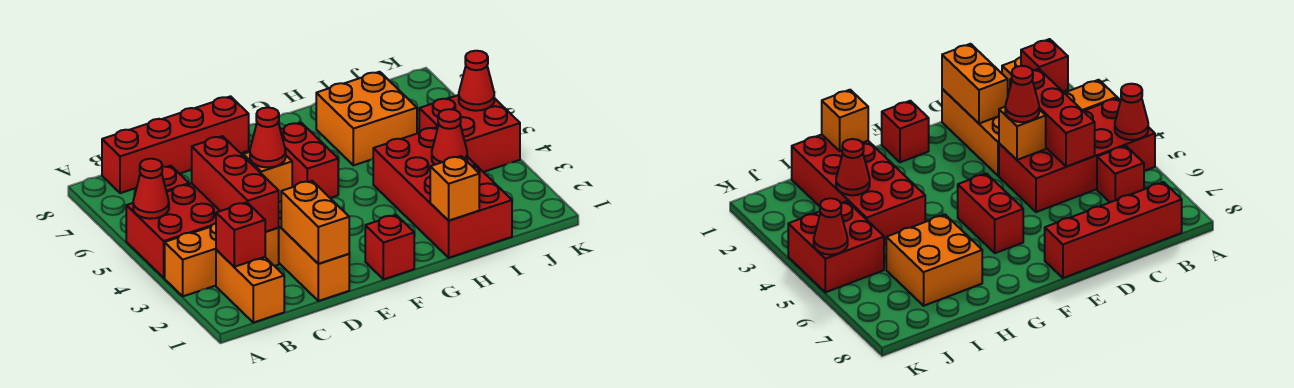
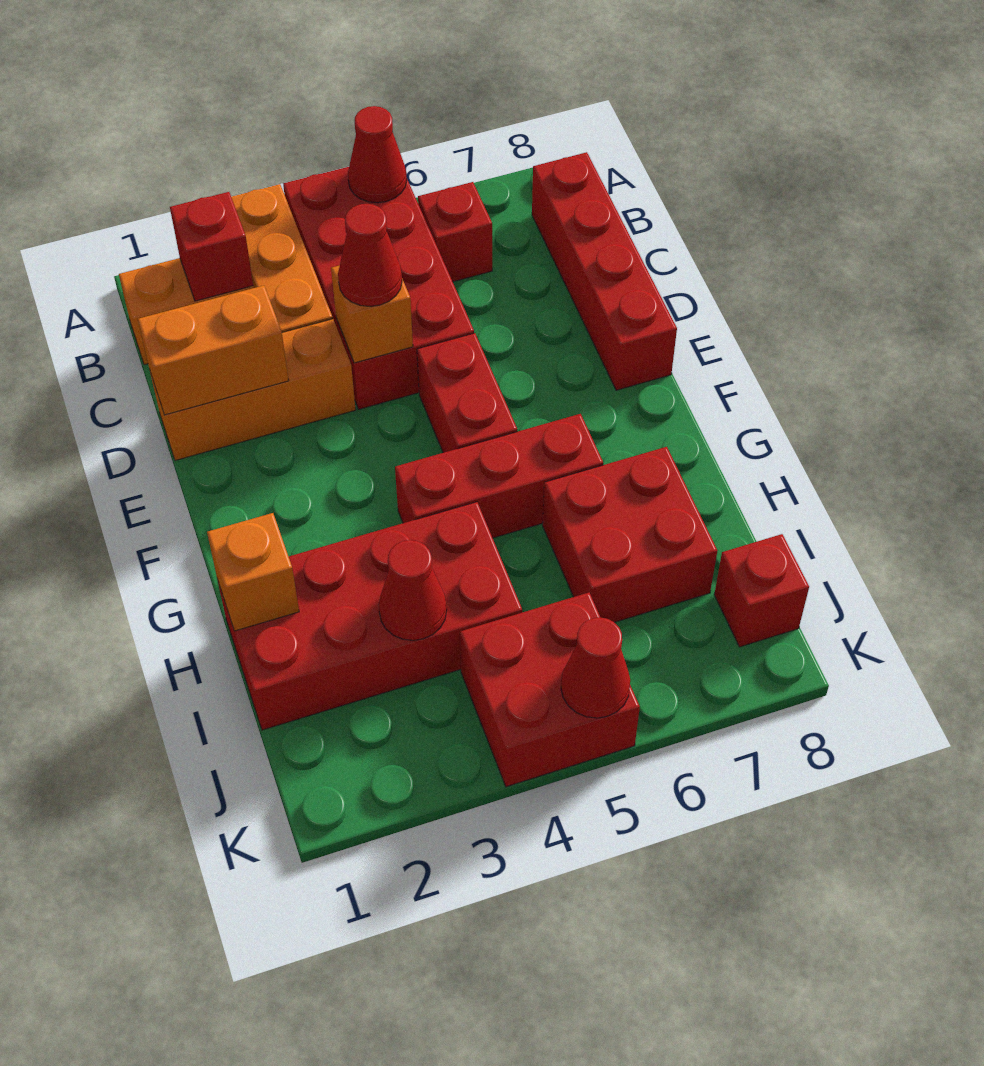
red 1x3 brick [192,136,279,232] -> red 1x3 brick moved to [395,414,603,538]
red 1x1 brick [365,215,414,279] -> red 1x1 brick moved to [714,534,809,647]
red 1x2 brick [280,123,338,198] -> red 1x2 brick turned to [417,333,517,453]
orange 2x2 brick [316,72,417,165] -> red 2x2 brick [543,447,717,622]

